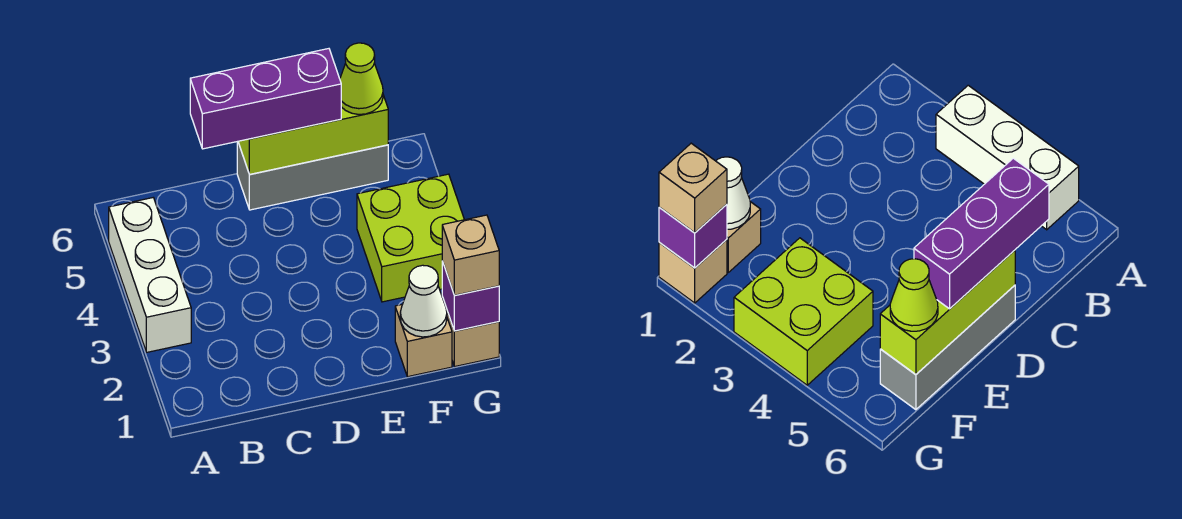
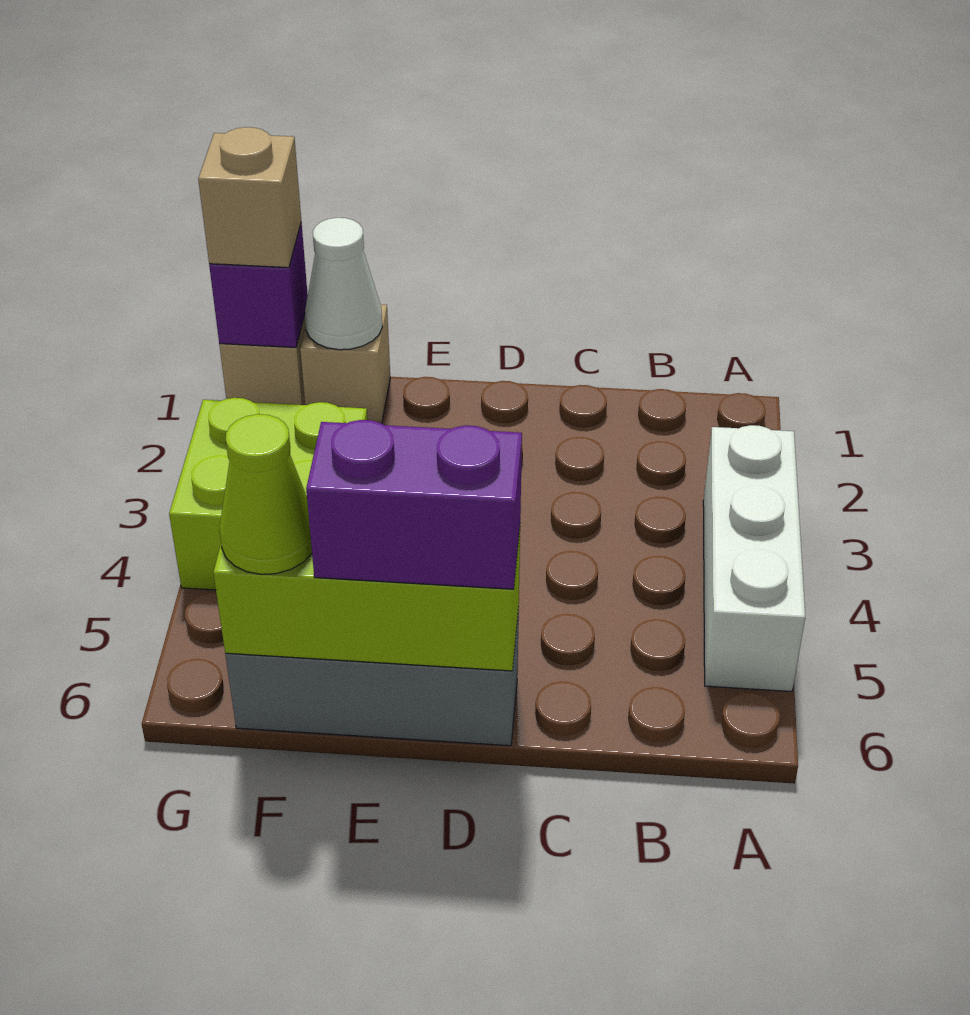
purple 1x3 brick [190,49,341,149] -> purple 1x2 brick [306,420,522,589]

